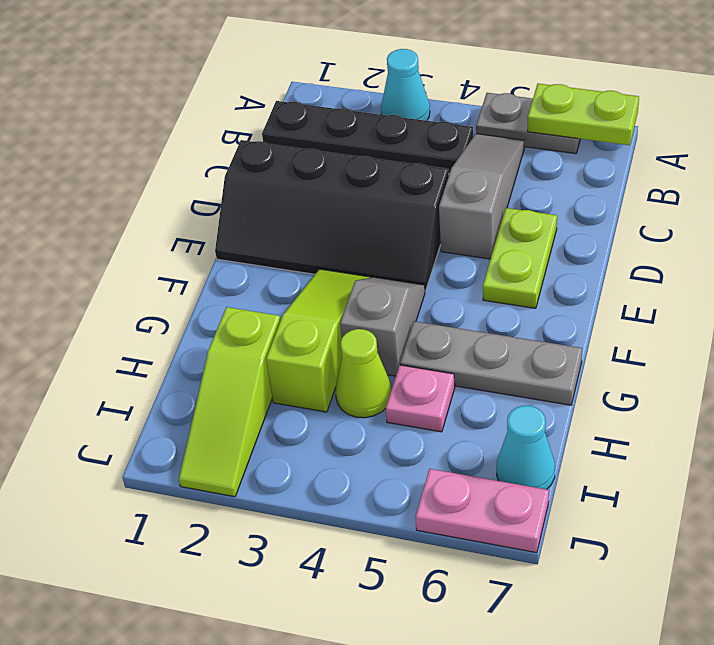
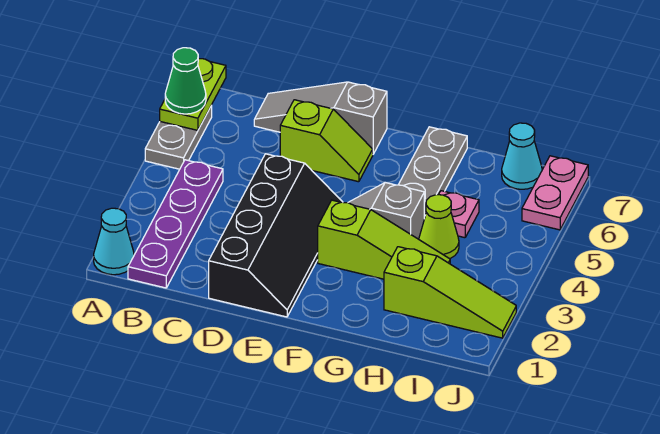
cyan 1x1 cone [381,49,430,121] -> cyan 1x1 cone moved to [94,208,134,275]
none -> green 1x1 cone [165,48,206,114]
black 1x4 plate [262,101,473,174] -> purple 1x4 plate [128,160,223,288]
grey 1x3 slope [439,134,524,259] -> grey 1x3 slope moved to [254,82,387,154]
lime 1x2 plate [483,208,557,308] -> lime 1x2 slope [280,100,373,182]
lime 1x3 slope [266,269,370,412] -> lime 1x3 slope turned to [318,200,450,279]

